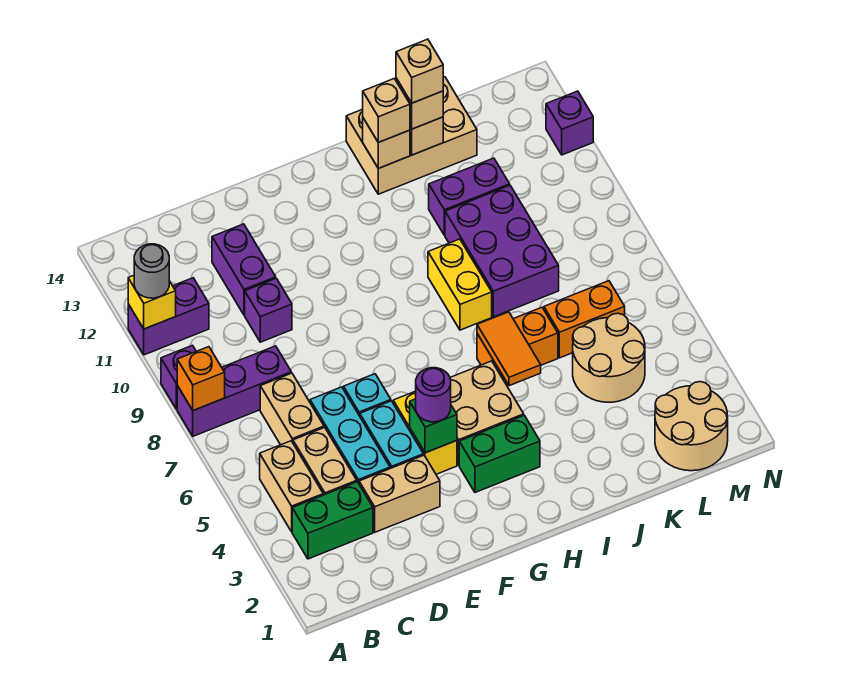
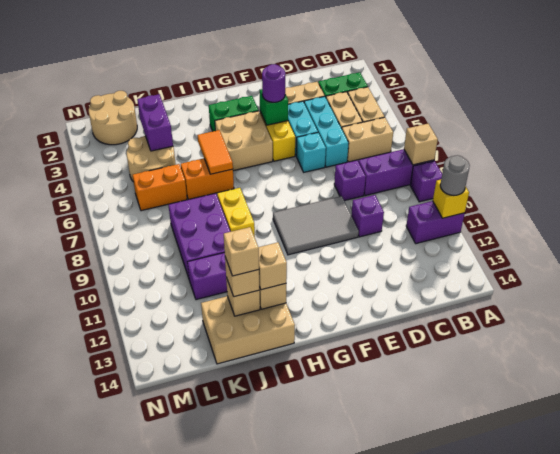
orange 1x1 brick [177,347,225,411] -> tan 1x1 brick [404,124,438,165]
tan 1x2 brick [260,373,324,445] -> tan 1x2 brick turned to [342,117,393,162]
purple 1x2 brick [212,224,276,315] -> purple 1x2 brick moved to [137,94,173,151]
none -> grey 2x3 tile [273,196,359,255]
purple 1x1 brick [546,91,593,155] -> purple 1x1 brick moved to [334,160,366,201]

